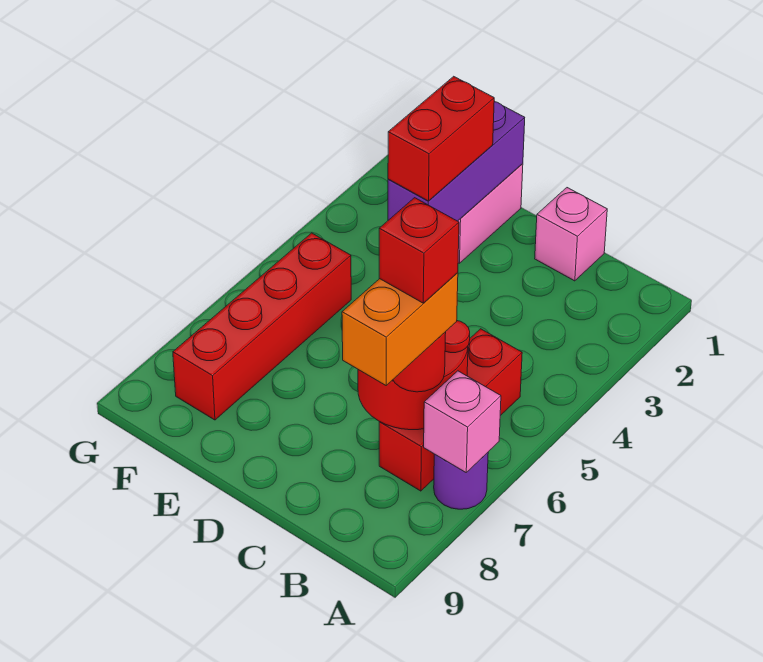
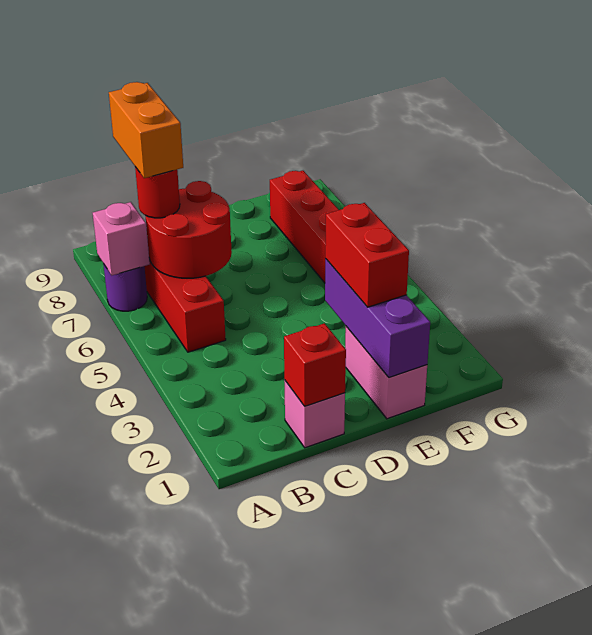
red 1x1 brick [379,198,459,303] -> red 1x1 brick moved to [284,323,346,406]

